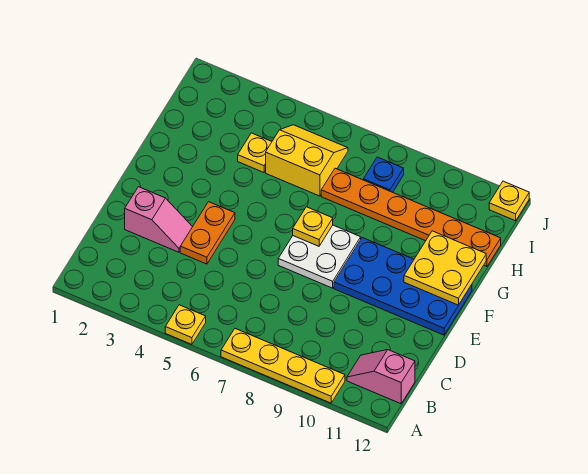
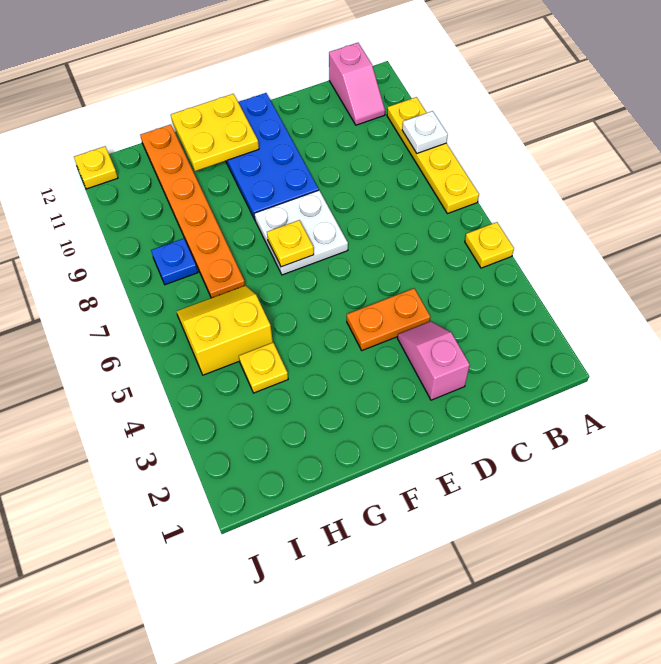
none -> white 1x1 plate [402,111,448,153]
yellow 2x2 slope [266,125,348,196] -> yellow 2x2 slope turned to [176,286,273,375]

